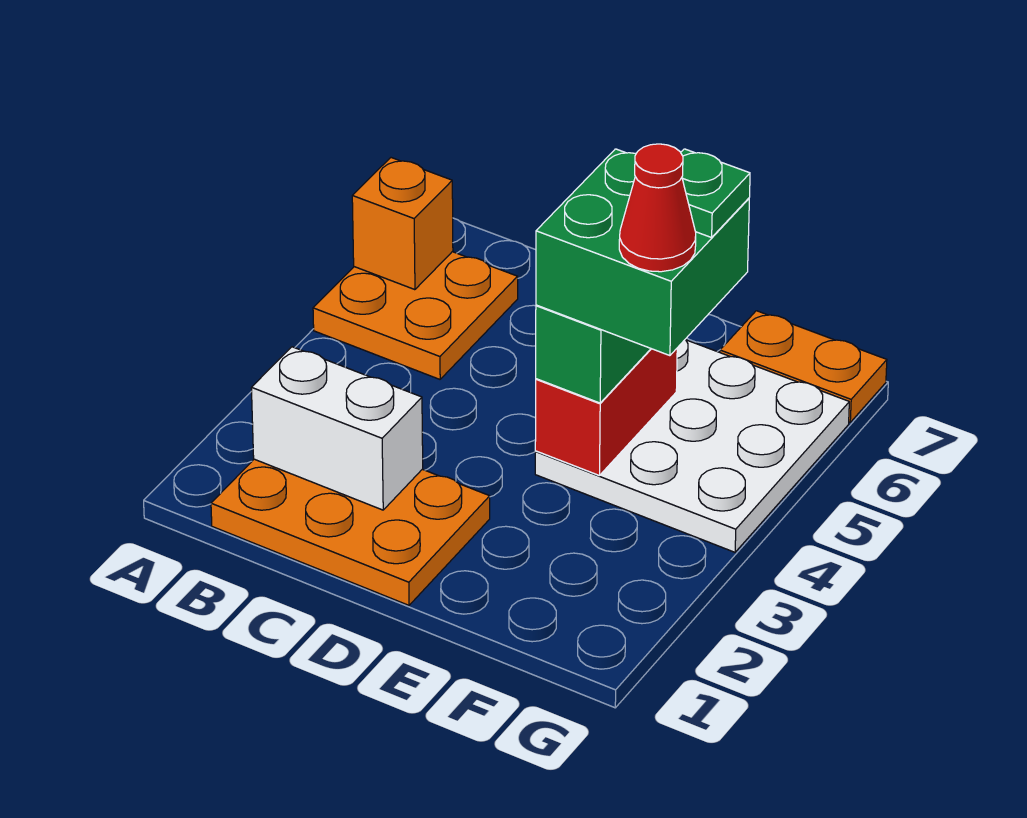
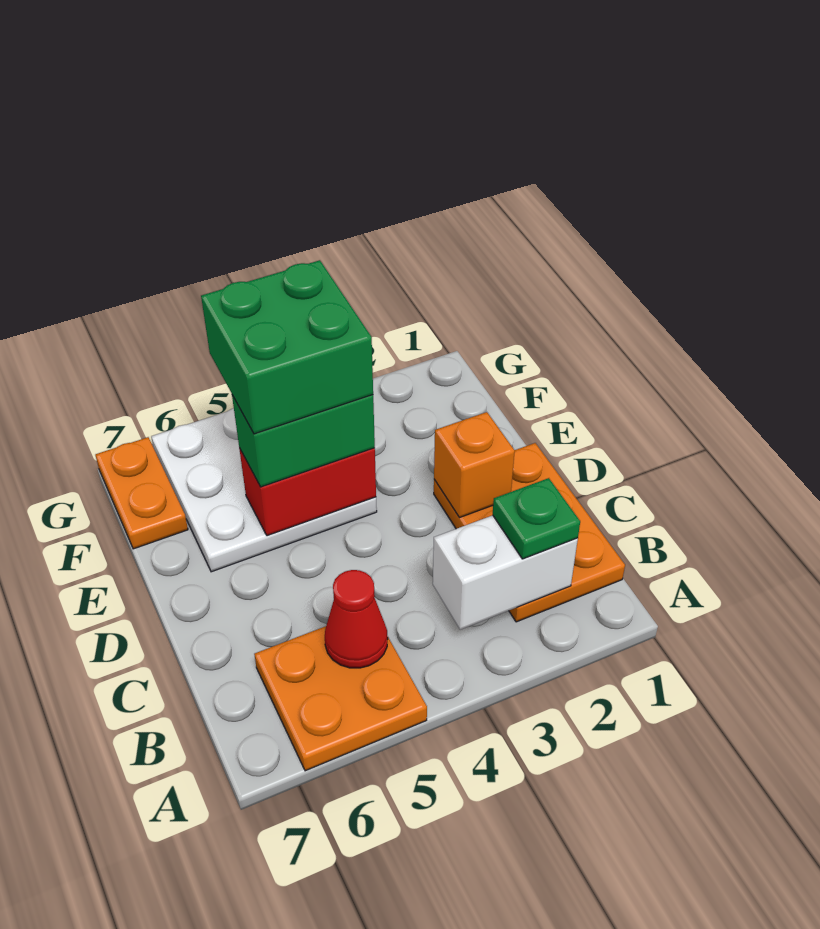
orange 1x1 brick [352,158,453,290] -> orange 1x1 brick moved to [434,412,515,518]
white 1x2 brick [251,347,423,510] -> white 1x2 brick turned to [433,515,578,630]
red 1x1 cone [619,144,696,272] -> red 1x1 cone moved to [325,570,388,668]
green 1x1 plate [681,149,750,238] -> green 1x1 plate moved to [493,478,580,559]

